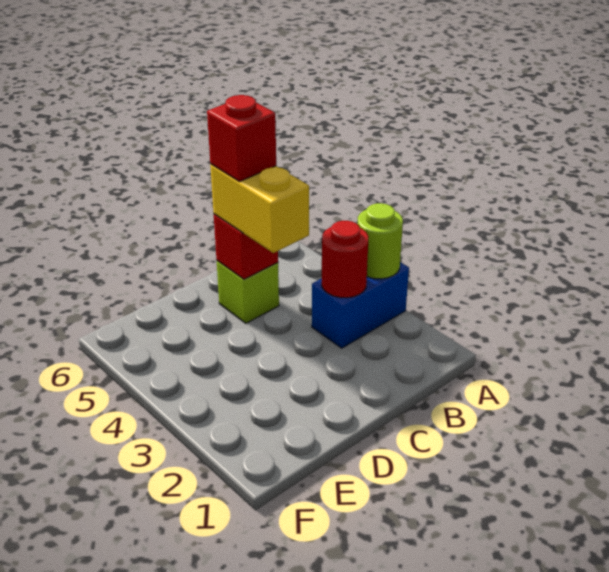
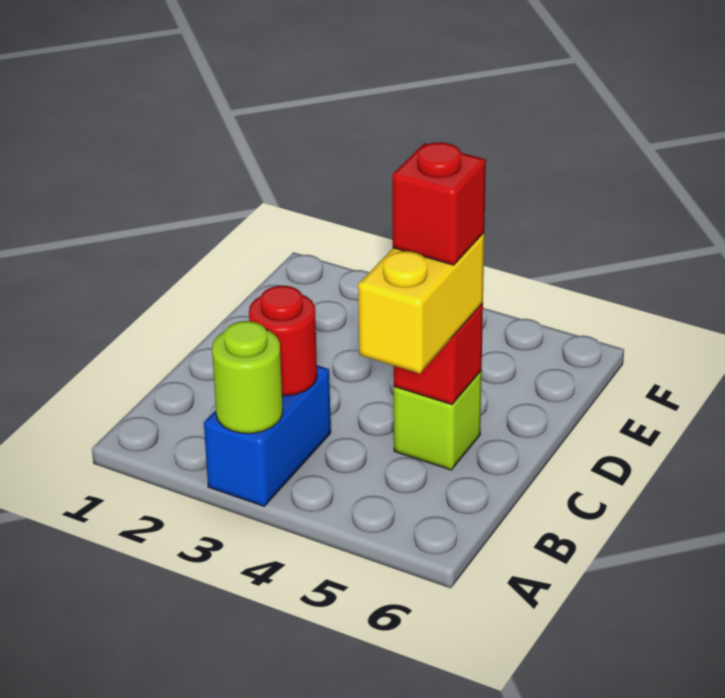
yellow 1x2 brick [210,164,309,253] -> yellow 1x2 brick turned to [358,233,484,374]

